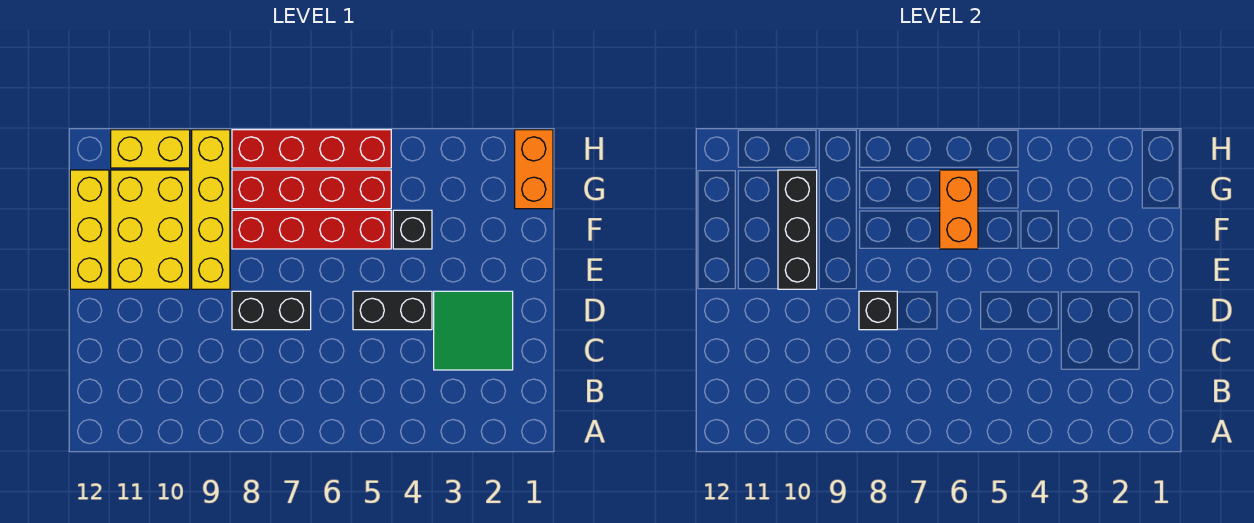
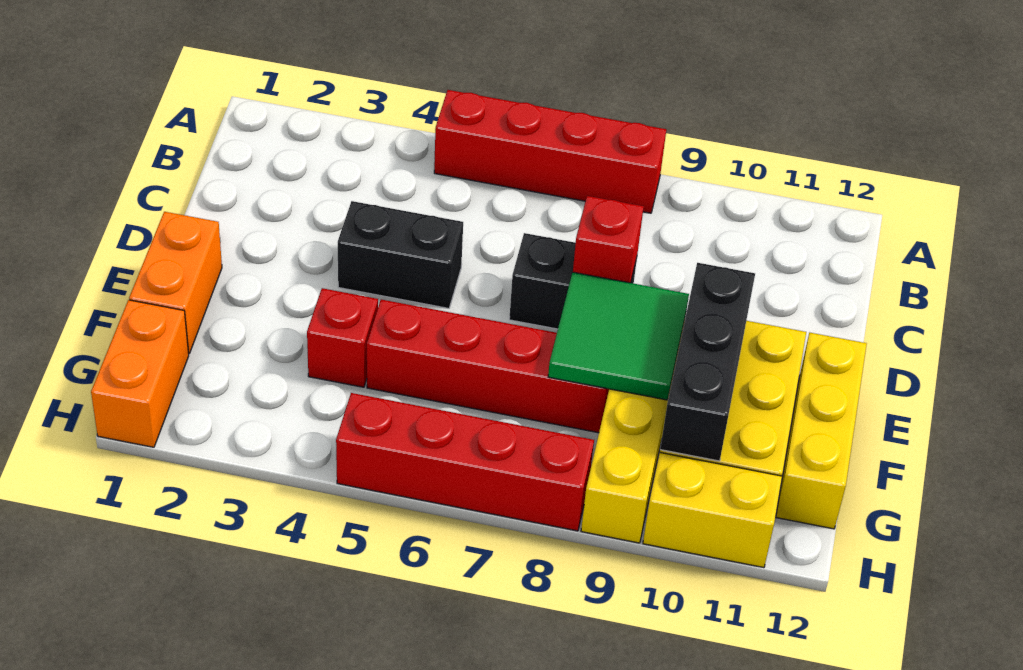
green 2x2 tile [434,291,513,370] -> green 2x2 tile moved to [548,272,689,400]
black 1x1 brick [859,291,897,330] -> red 1x1 brick [573,196,644,283]
black 1x1 brick [393,210,432,249] -> red 1x1 brick [307,288,378,387]
orange 1x2 brick [940,170,978,249] -> orange 1x2 brick moved to [129,212,222,353]
red 1x4 brick [232,170,391,209] -> red 1x4 brick moved to [434,90,666,213]

